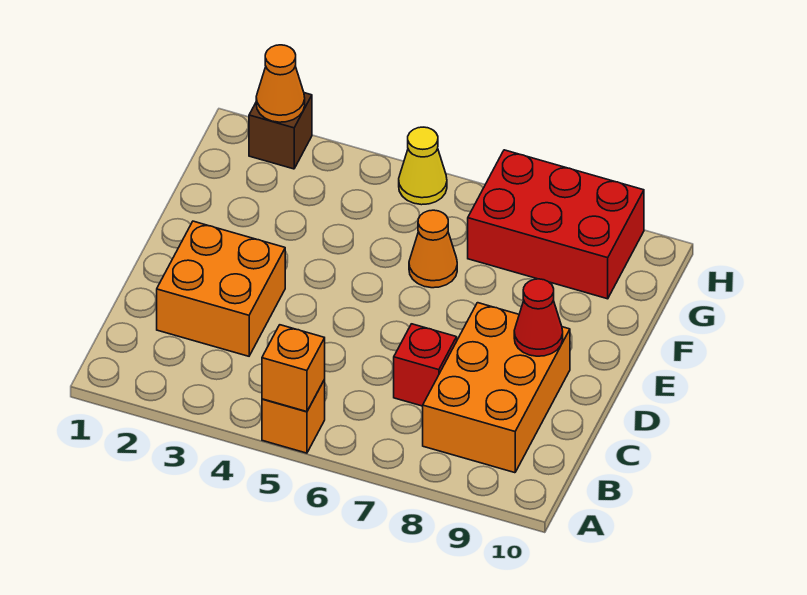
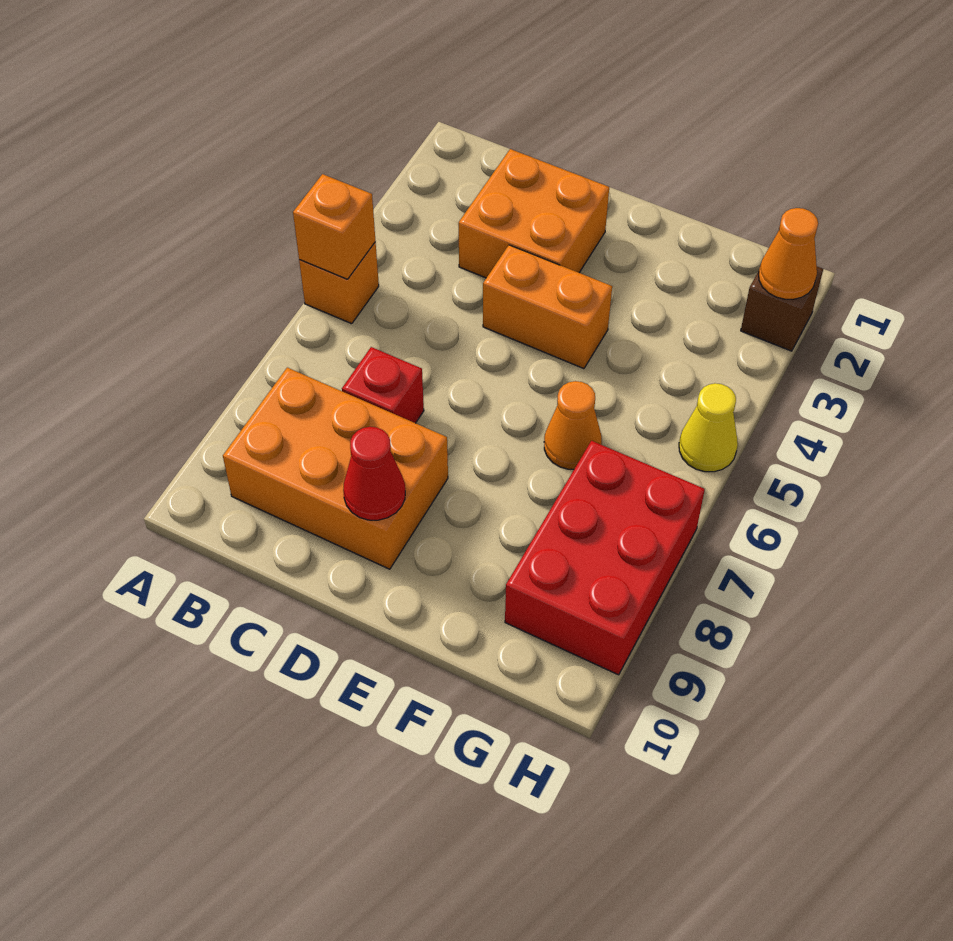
none -> orange 1x2 brick [483,245,612,369]

